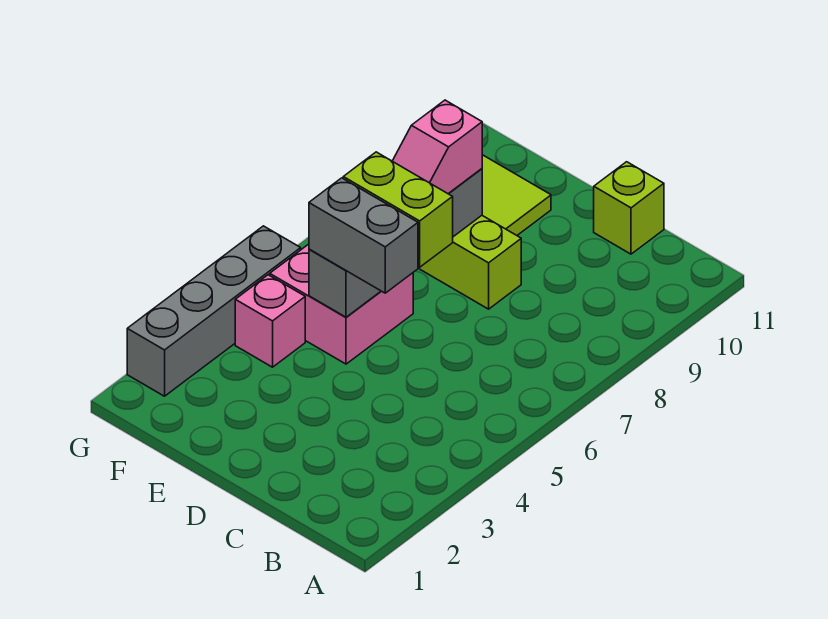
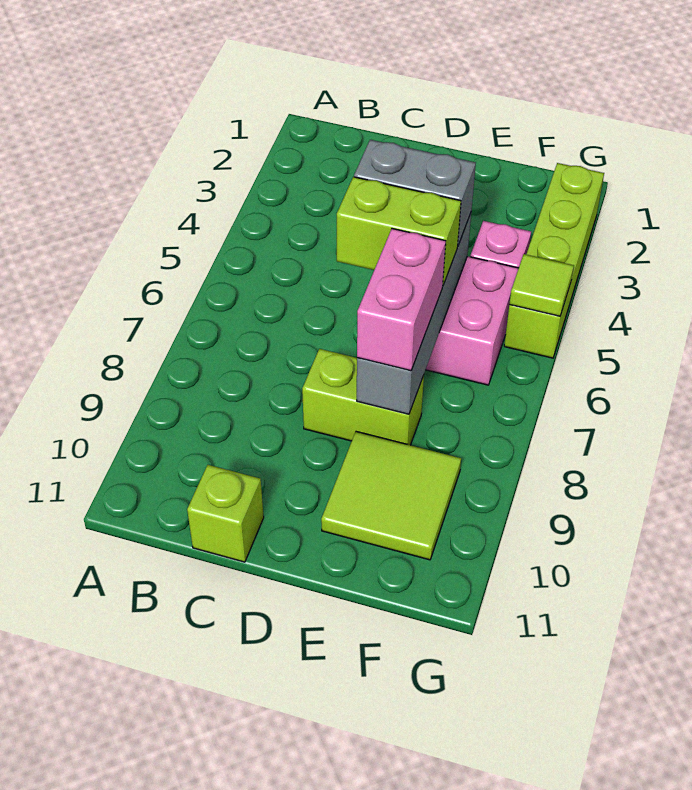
pink 1x2 slope [393,100,482,194] -> pink 1x2 brick [357,229,446,371]
grey 1x4 brick [127,226,301,396] -> lime 1x4 brick [504,163,604,358]
none -> lime 1x1 tile [509,254,574,316]

